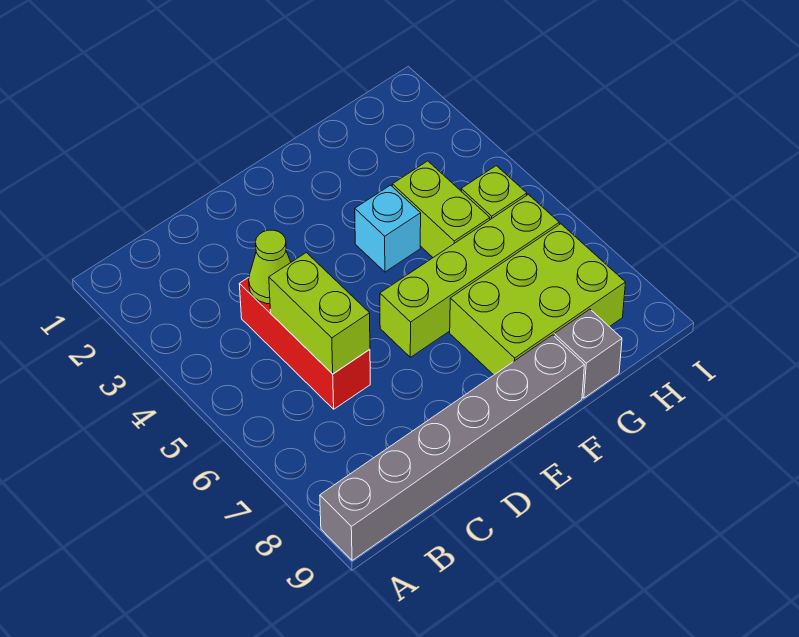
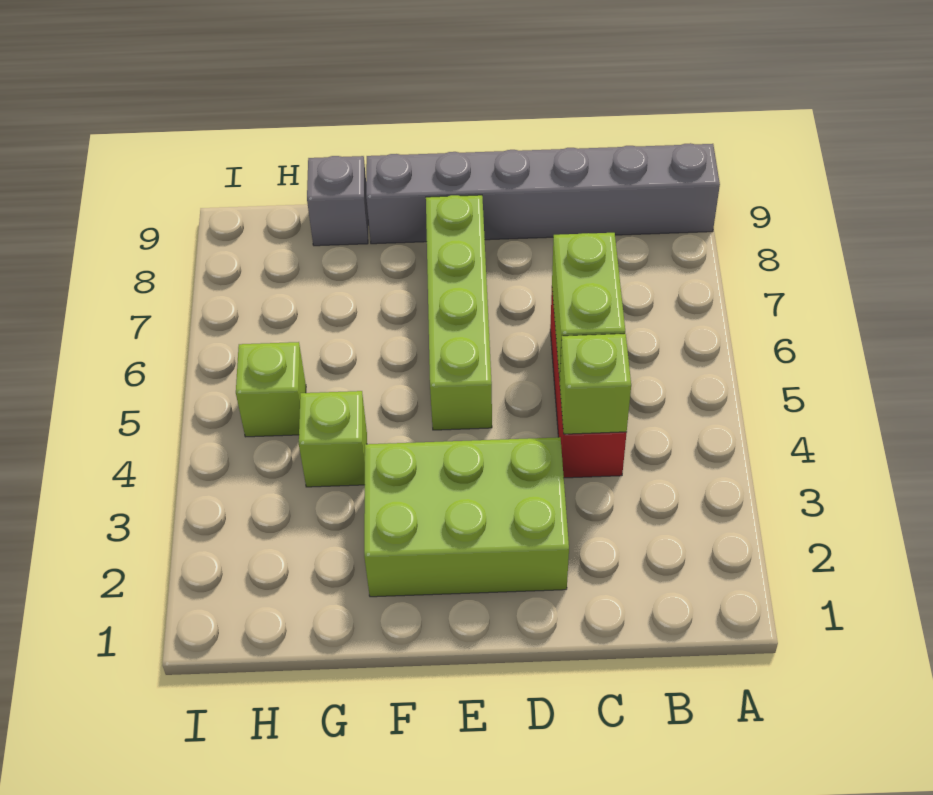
lime 1x1 cone [249,230,291,304] -> lime 1x1 brick [560,334,631,434]
lime 1x4 brick [380,195,559,357] -> lime 1x4 brick turned to [426,195,492,430]
cyan 1x1 brick [355,185,421,272] -> none
lime 2x3 brick [450,224,626,375] -> lime 2x3 brick moved to [364,437,569,597]
lime 1x2 brick [392,161,490,257] -> lime 1x1 brick [299,391,367,487]

